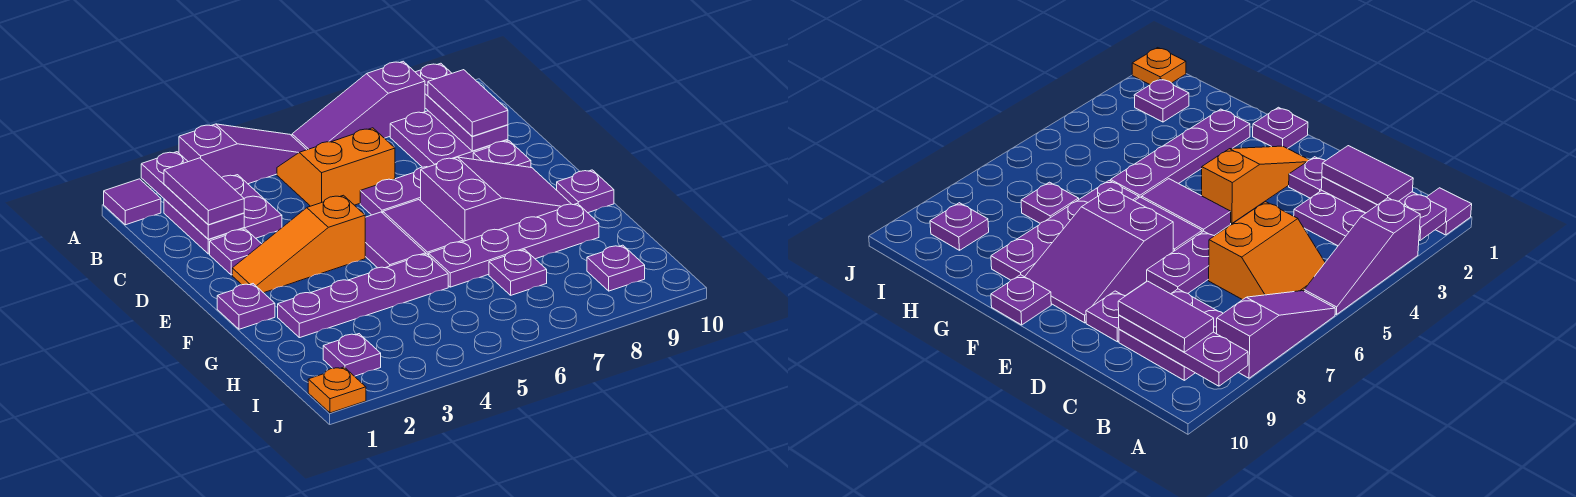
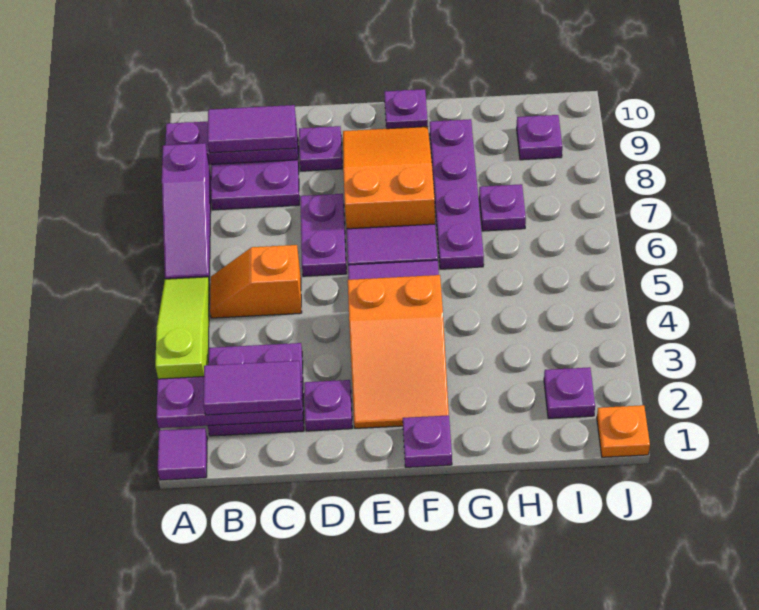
purple 1x3 slope [179,124,307,184] -> lime 1x3 slope [155,277,209,379]
orange 2x2 slope [277,128,395,206] -> orange 1x2 slope [210,245,302,318]
orange 1x3 slope [232,195,365,293] -> orange 2x3 slope [348,275,449,428]
purple 2x3 slope [421,157,571,241] -> orange 2x3 slope [343,127,435,229]
purple 1x4 plate [278,254,448,338] -> none

